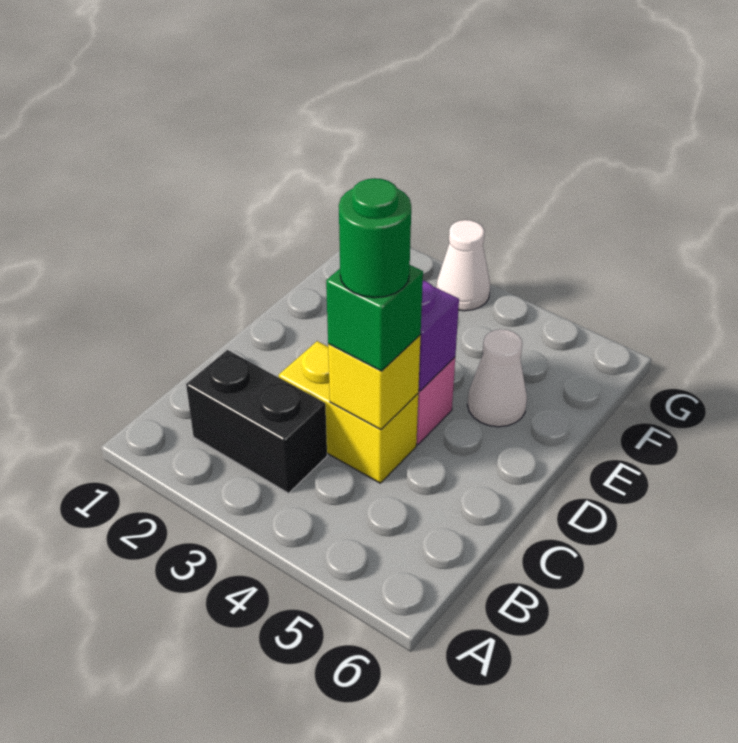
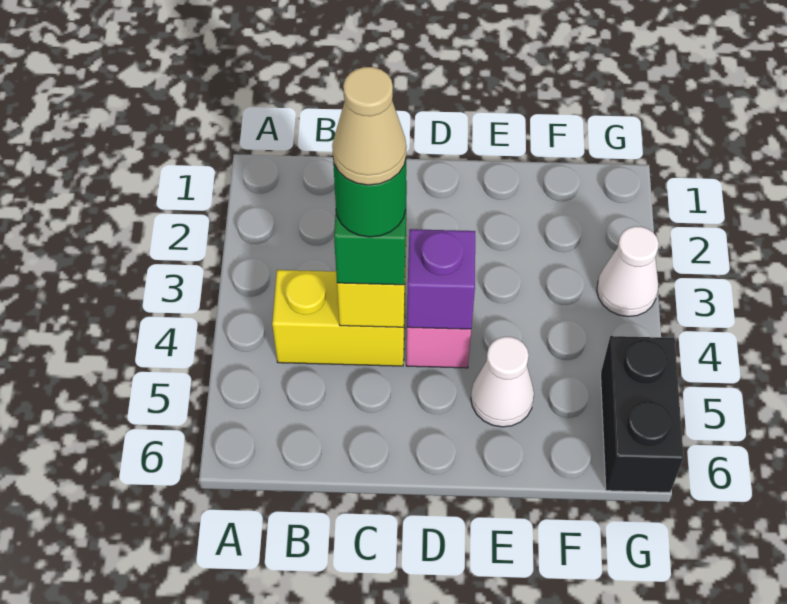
black 1x2 brick [186,350,327,493] -> black 1x2 brick moved to [601,336,684,493]
yellow 1x2 brick [279,341,418,483] -> yellow 1x2 brick turned to [272,270,405,366]
none -> tan 1x1 cone [332,67,407,185]

